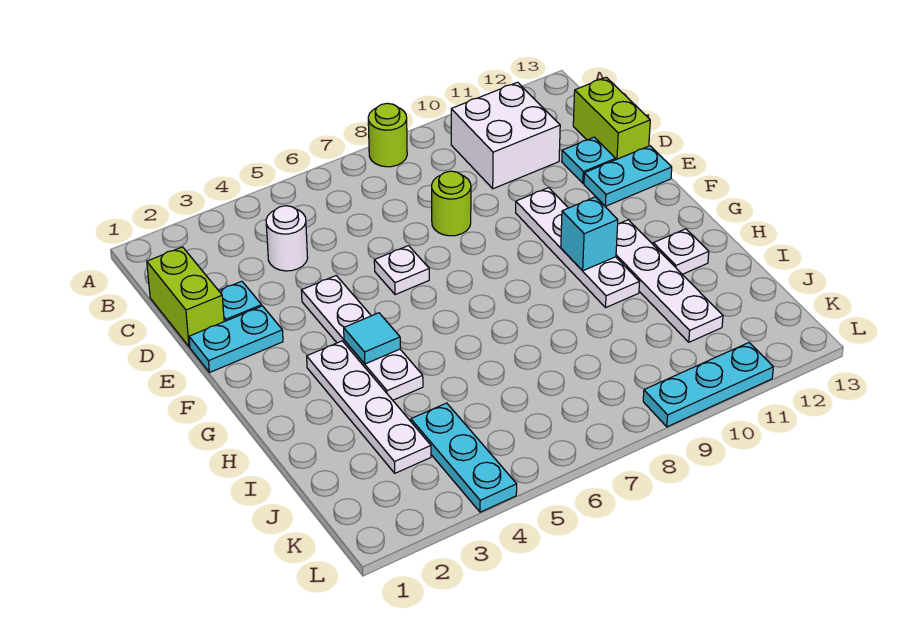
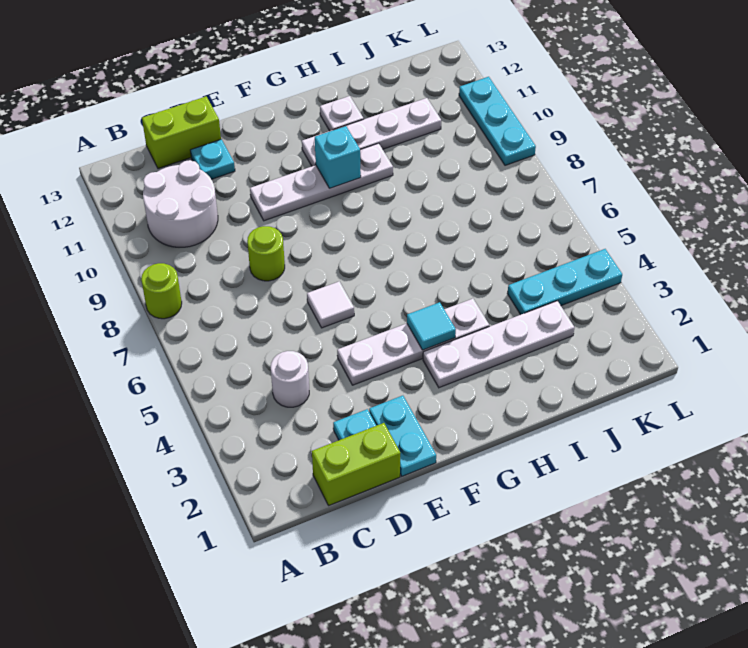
white 2x2 brick [451,82,560,189] -> white 2x2 round brick [143,160,218,247]
white 1x1 plate [374,246,429,295] -> white 1x1 tile [307,281,354,328]
cyan 1x2 plate [584,146,672,206] -> none

